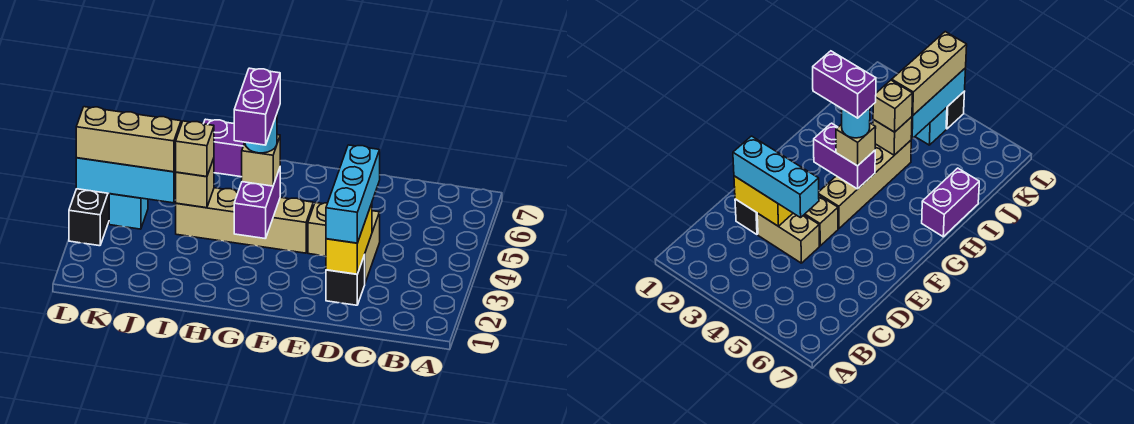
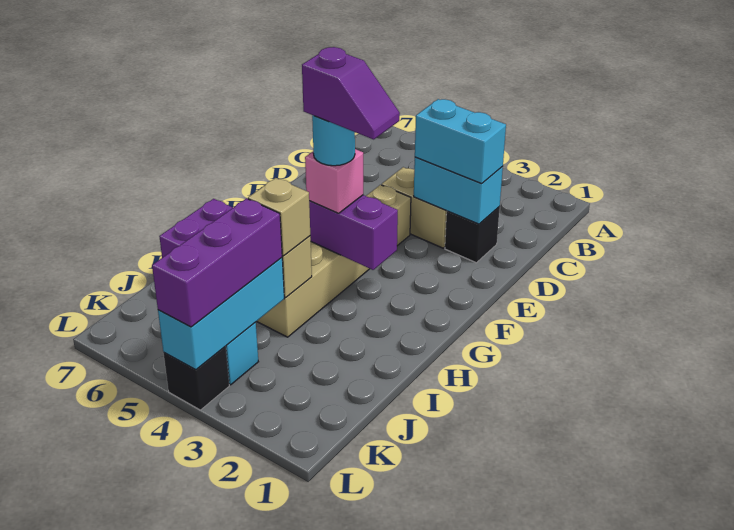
yellow 1x2 brick [326,203,372,274] -> cyan 1x2 brick [414,157,503,224]
cyan 1x3 brick [326,145,380,243] -> cyan 1x2 brick [415,99,506,184]
purple 1x2 brick [234,68,280,145] -> purple 1x2 slope [302,47,400,139]
tan 1x1 brick [242,135,280,186] -> pink 1x1 brick [305,149,363,213]
tan 1x3 brick [76,107,181,172] -> purple 1x3 brick [152,198,282,327]
black 1x2 brick [69,189,109,246] -> black 1x1 brick [164,347,229,410]

